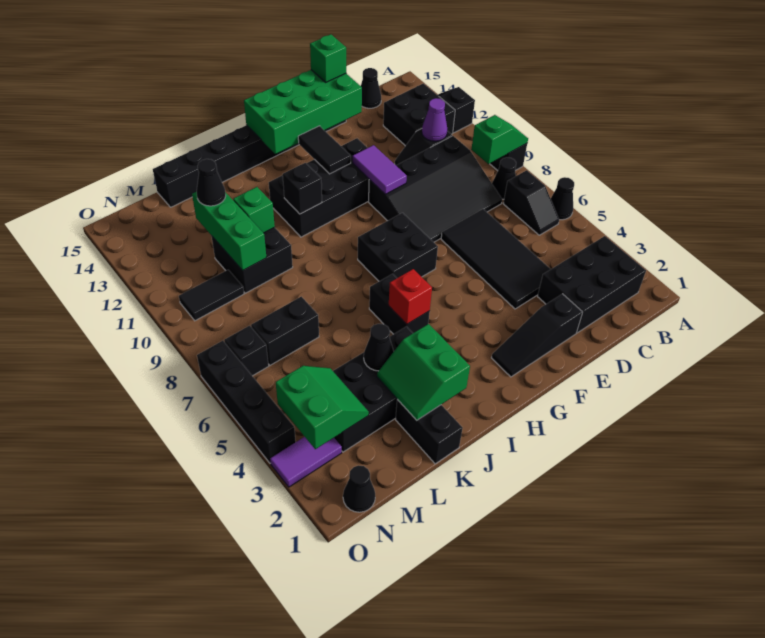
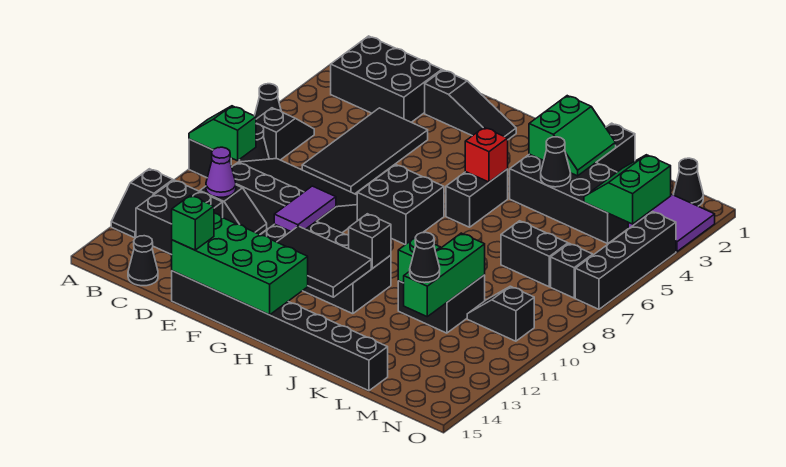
black 1x2 tile [298,126,351,174] -> black 2x3 tile [277,226,371,297]
black 1x2 tile [179,270,244,321] -> black 1x2 slope [467,286,534,341]
purple 1x2 tile [270,437,342,487] -> purple 2x2 tile [628,194,715,252]

